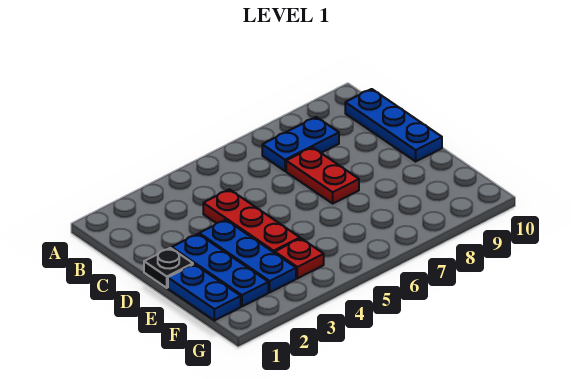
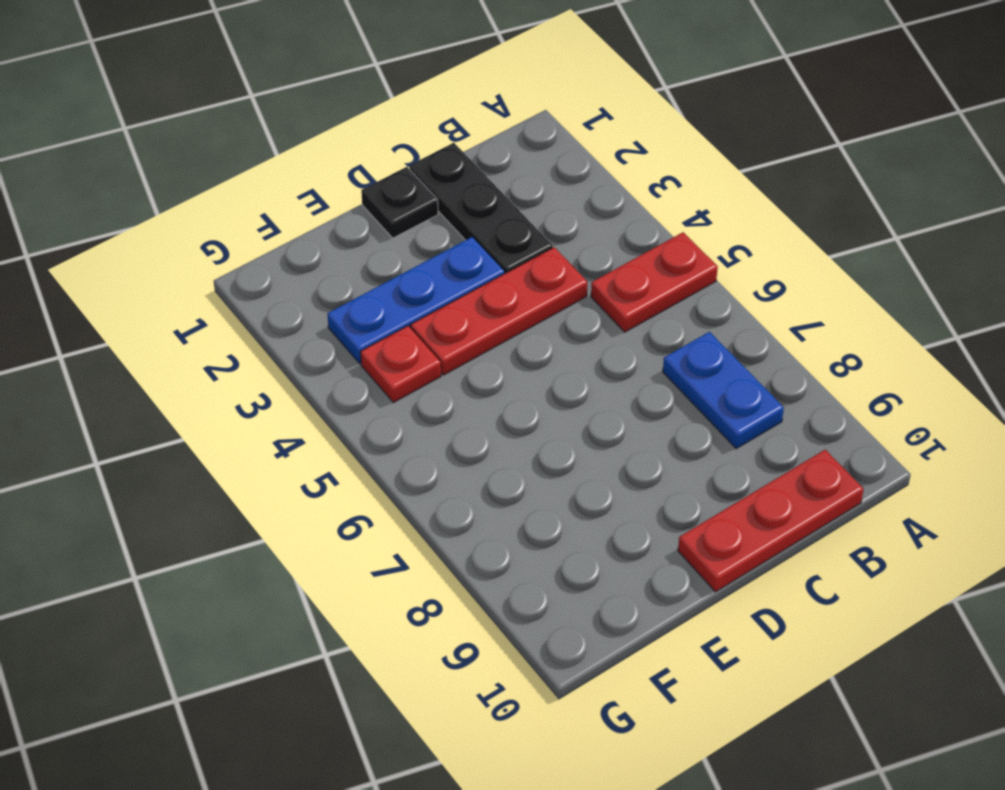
blue 1x3 plate [345,89,442,161] -> red 1x3 plate [678,450,864,592]
none -> black 1x3 plate [409,143,553,273]
red 1x2 plate [286,147,359,203] -> red 1x2 plate moved to [591,232,718,332]
blue 1x3 plate [172,234,268,306] -> none
blue 1x2 plate [168,264,241,321] -> none

